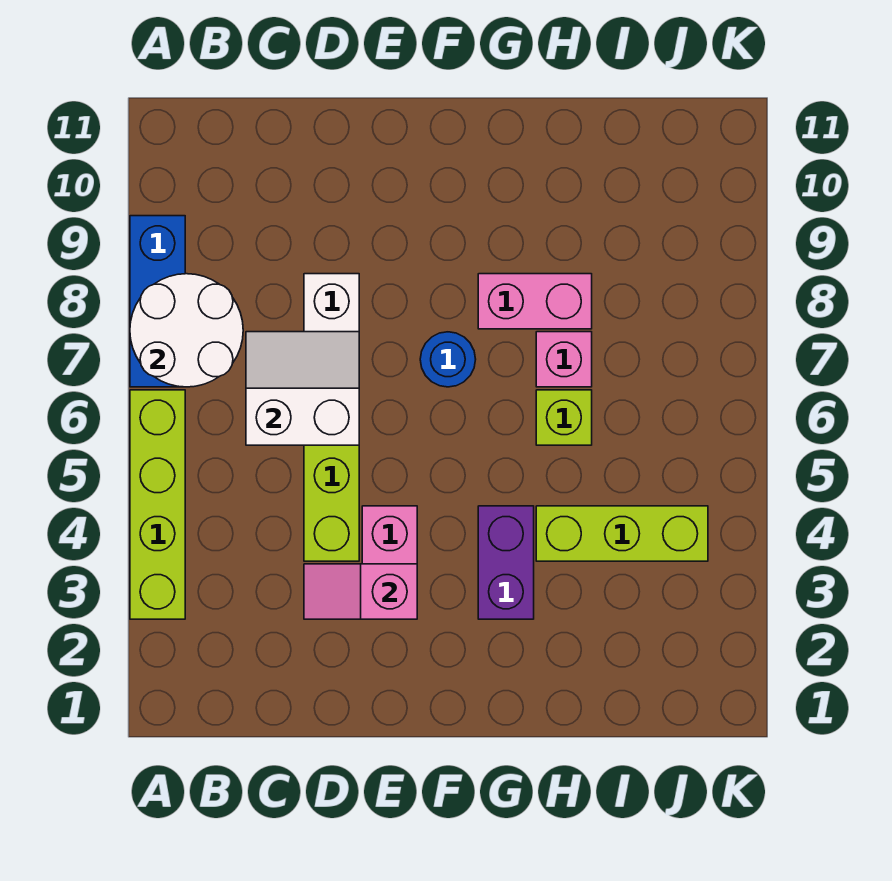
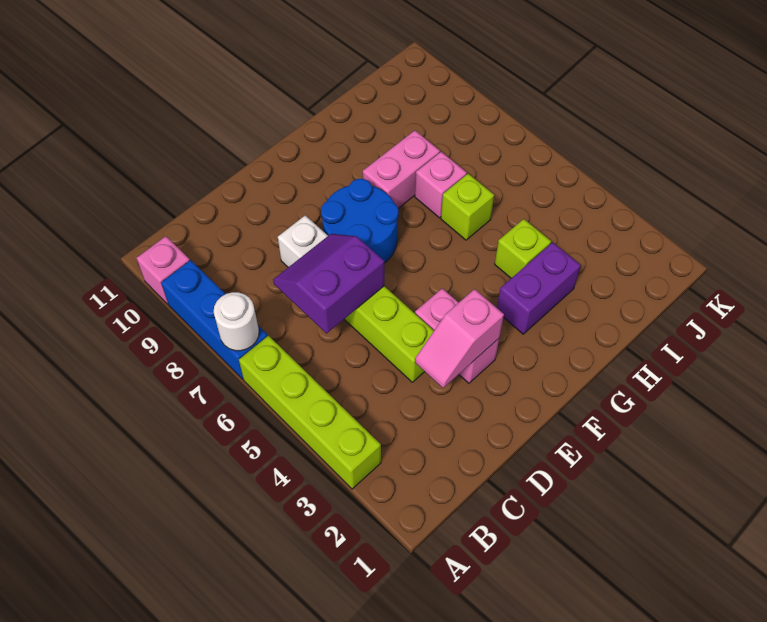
white 2x2 round brick [130,274,243,387] -> white 1x1 round brick [214,292,259,351]
none -> pink 1x1 brick [137,236,190,304]
white 2x2 slope [246,332,359,445] -> purple 2x2 slope [273,234,384,333]
blue 1x1 round brick [420,332,476,387] -> blue 2x2 round brick [321,179,398,263]
purple 1x2 brick [478,506,534,619] -> purple 1x2 brick turned to [497,242,581,334]
lime 1x3 brick [536,506,708,561] -> lime 1x1 brick [495,219,551,278]

